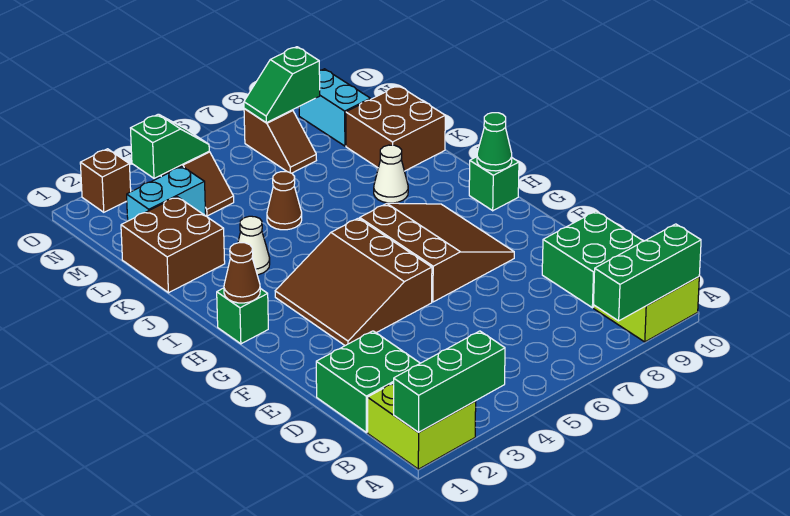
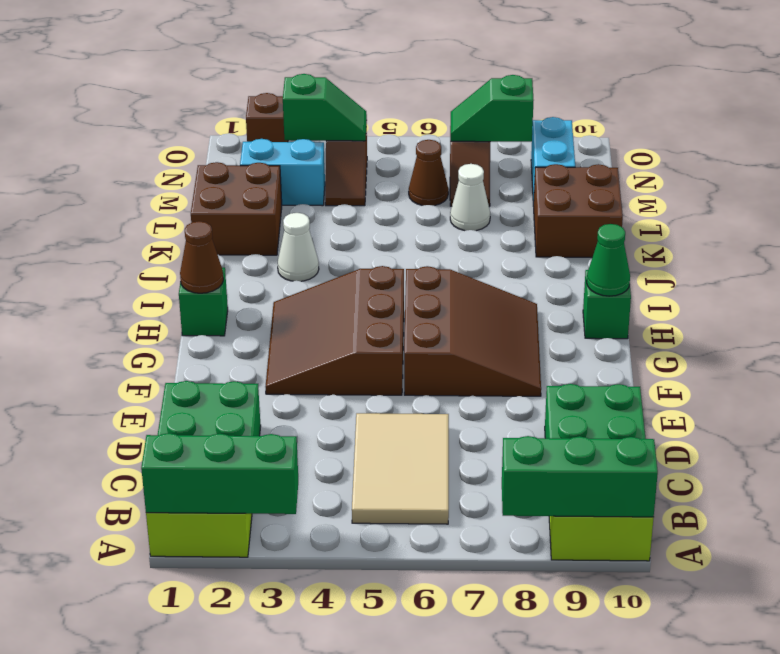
none -> tan 2x3 tile [352,413,449,524]
white 1x1 cone [374,145,408,203] -> white 1x1 cone moved to [450,164,490,231]
brown 1x1 cone [267,172,302,230] -> brown 1x1 cone moved to [409,140,448,206]

